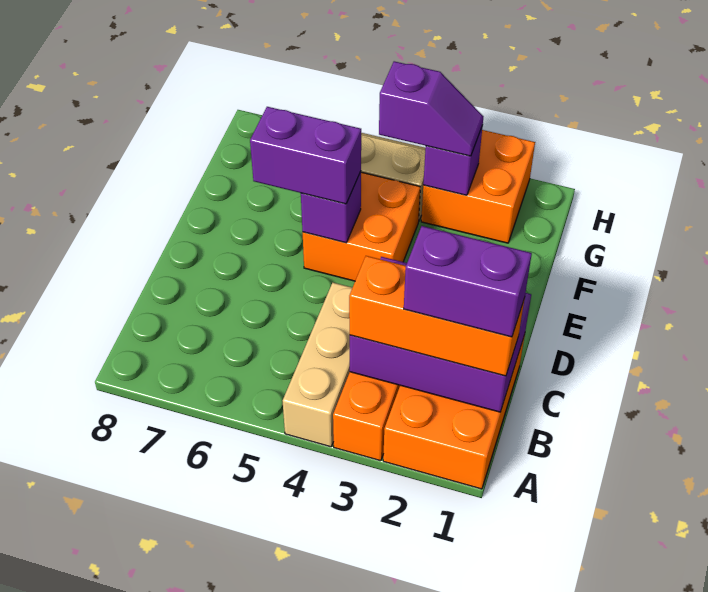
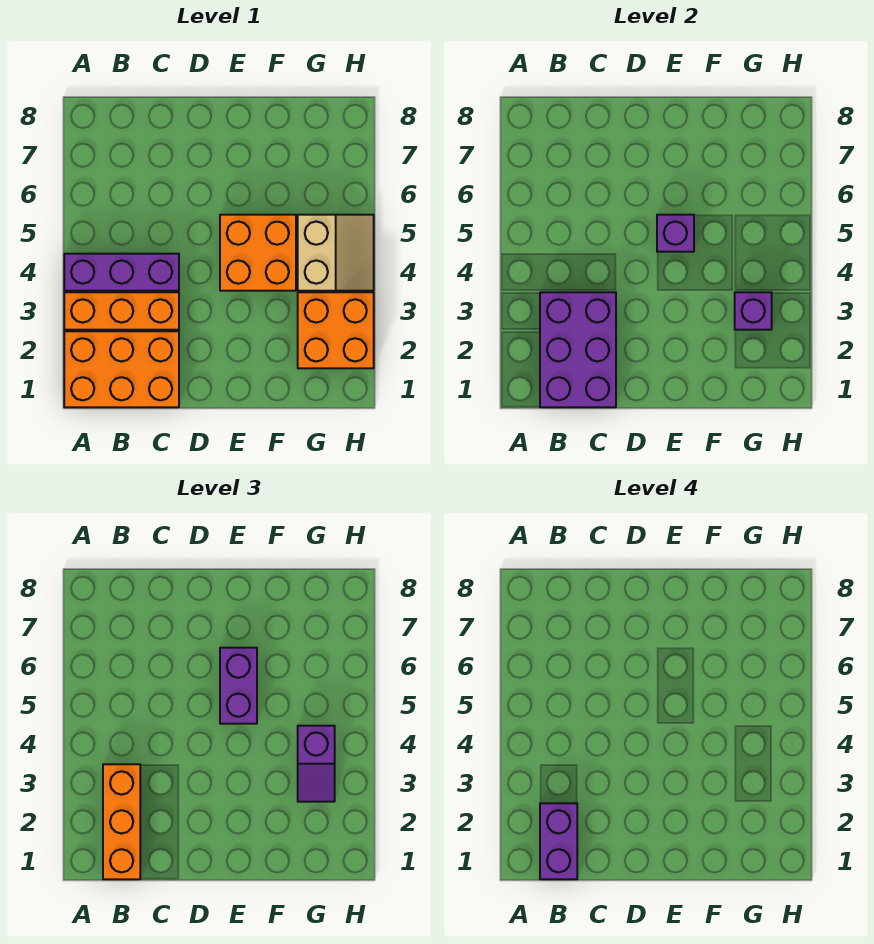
tan 1x3 brick [283,283,353,447] -> purple 1x3 brick [64,254,179,291]

